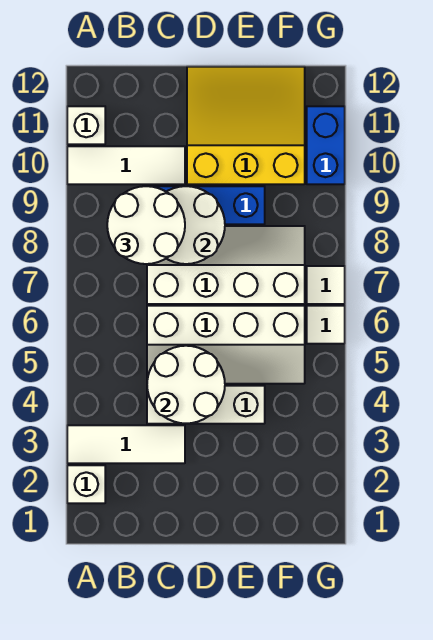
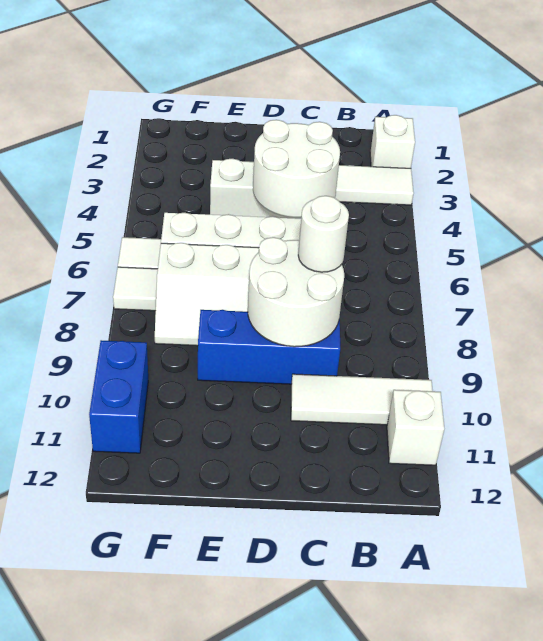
white 2x2 round brick [107,186,185,264] -> white 1x1 round brick [298,196,349,272]
yellow 3x3 slope [187,67,305,184] -> none

